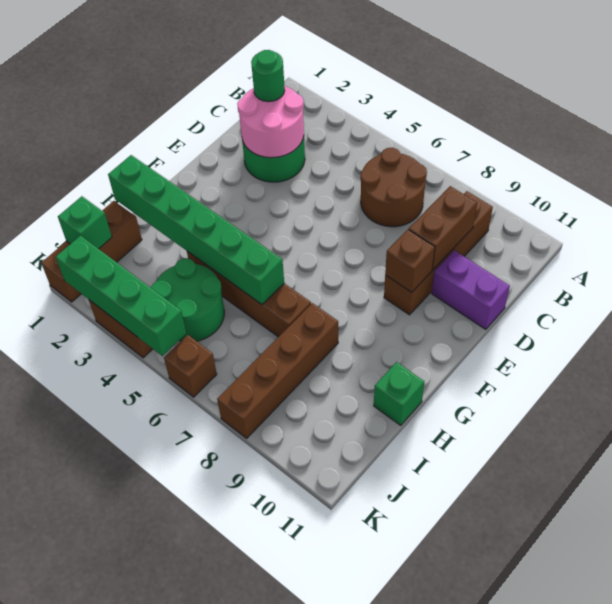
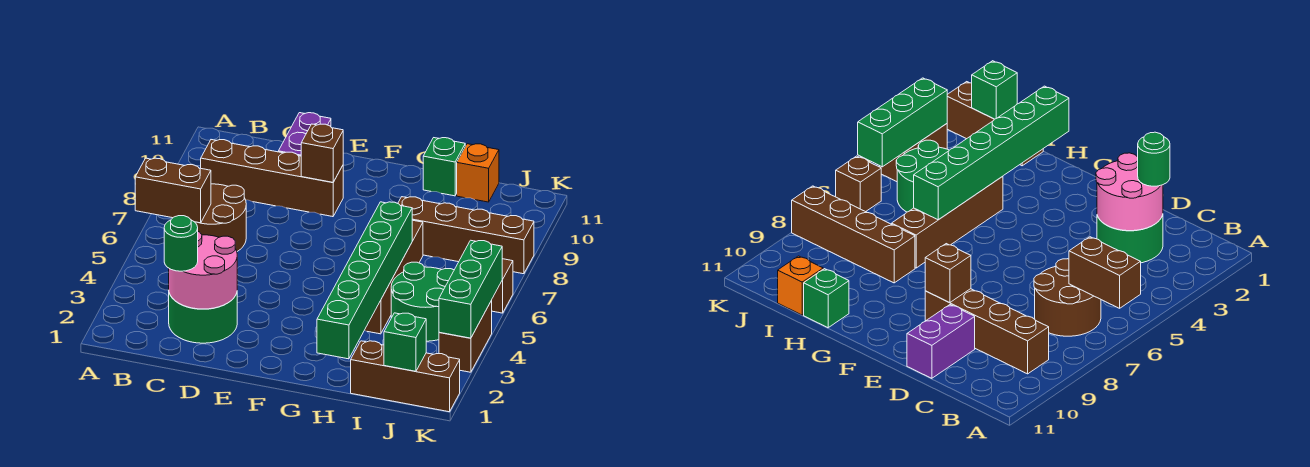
brown 1x2 brick [409,186,477,270] -> brown 1x2 brick moved to [135,158,211,223]
none -> orange 1x1 brick [457,144,499,202]
green 1x4 brick [56,236,186,356] -> green 1x3 brick [439,240,503,338]

